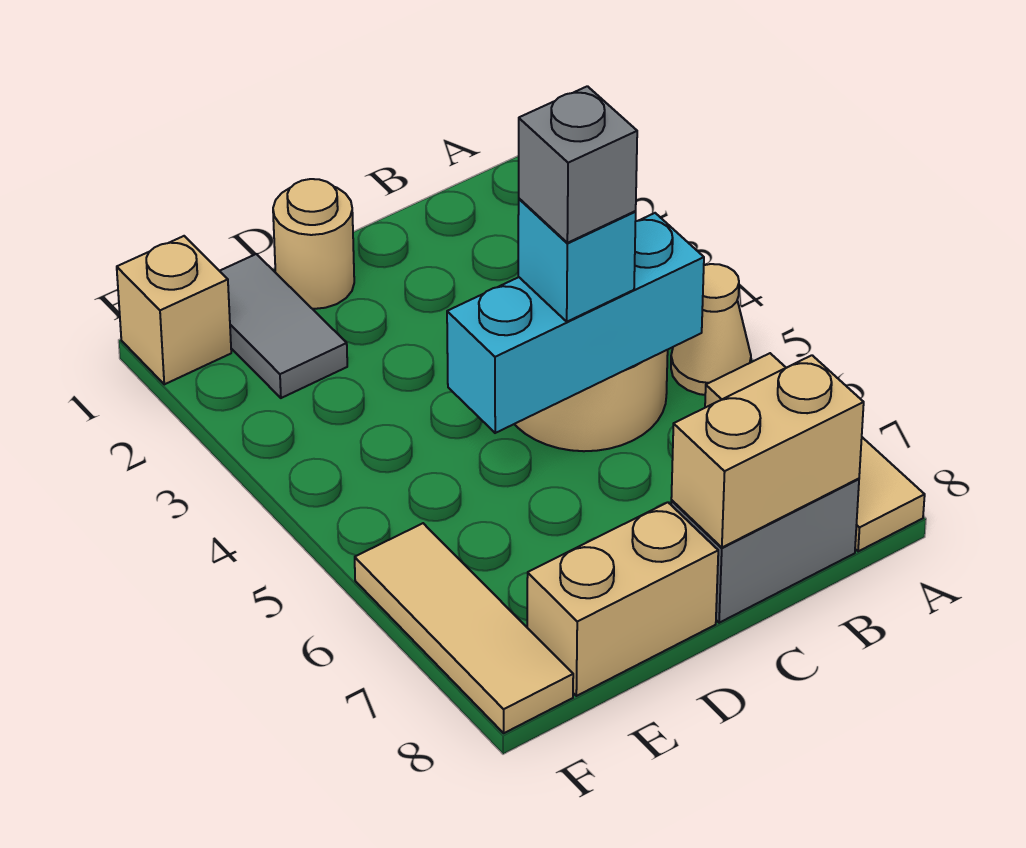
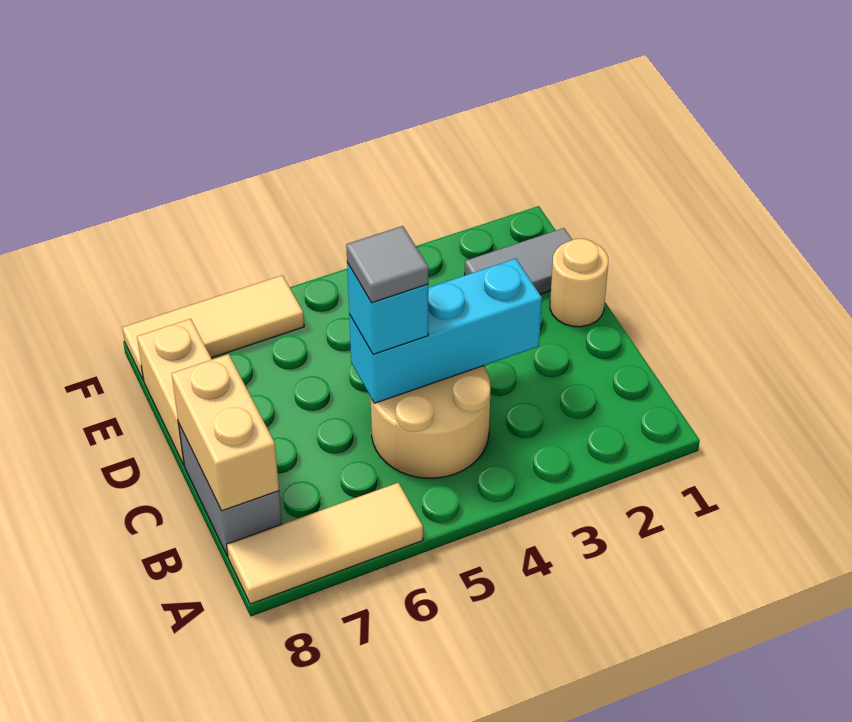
tan 1x1 cone [671,264,751,395] -> none
cyan 1x3 brick [447,213,704,433] -> cyan 1x3 brick turned to [349,259,542,403]
grey 1x1 brick [519,86,637,243] -> grey 1x1 tile [346,226,429,303]
tan 1x1 brick [117,236,231,384] -> none

